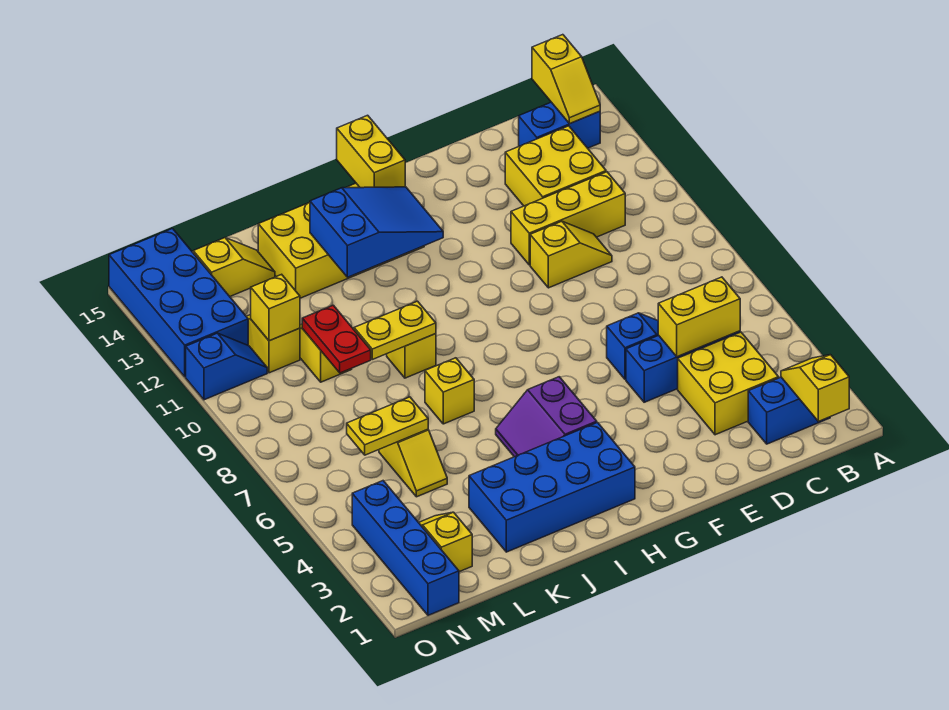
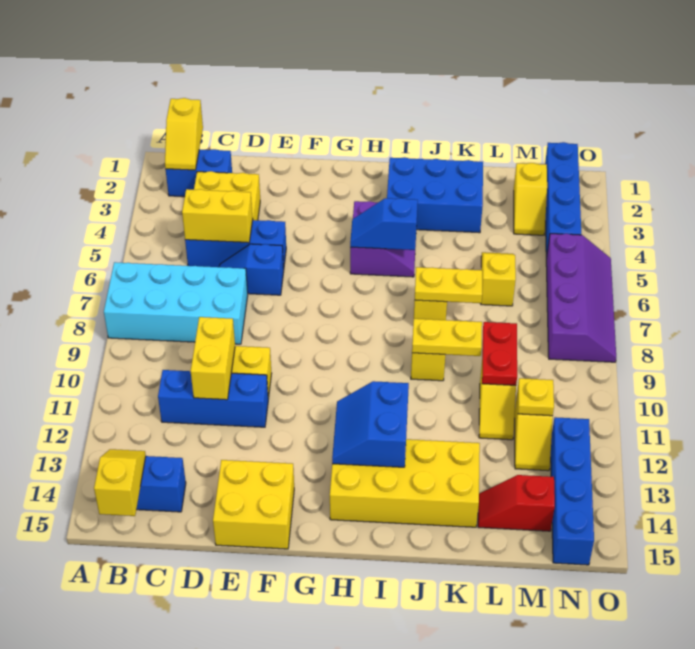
none -> cyan 2x4 brick [104,262,248,344]
yellow 1x3 brick [511,172,625,265] -> blue 1x3 brick [158,370,268,427]
yellow 2x2 brick [505,126,606,206] -> yellow 2x2 brick moved to [213,460,294,549]
blue 2x4 brick [469,423,635,552] -> blue 2x3 brick [387,157,483,233]
blue 2x3 slope [310,187,443,277] -> blue 2x2 slope [332,381,409,467]
yellow 1x2 brick [337,115,405,188] -> yellow 1x2 brick moved to [191,317,235,400]
yellow 1x2 plate [347,397,428,455] -> yellow 1x2 plate moved to [415,267,482,303]
yellow 1x2 slope [193,238,275,296] -> red 1x2 slope [478,475,555,531]
yellow 1x1 brick [251,274,300,341] -> yellow 1x1 plate [518,378,554,416]
none -> purple 2x4 slope [546,234,616,362]
blue 1x2 slope [186,333,267,400] -> blue 1x2 slope moved to [350,198,418,250]
blue 2x4 brick [109,229,248,377] -> blue 1x4 brick [551,417,594,565]

